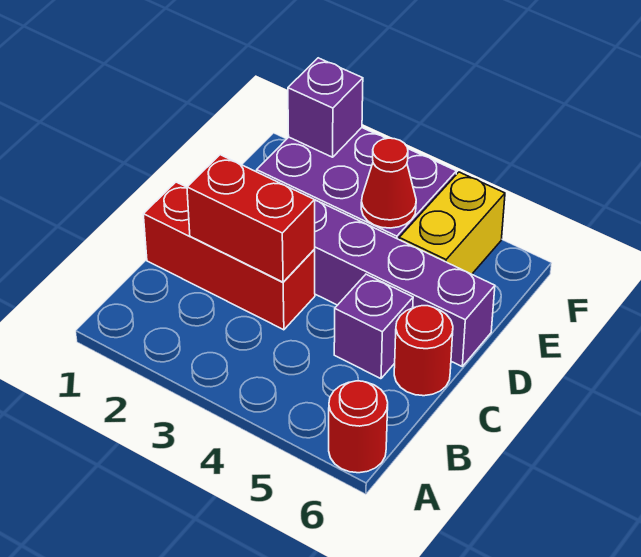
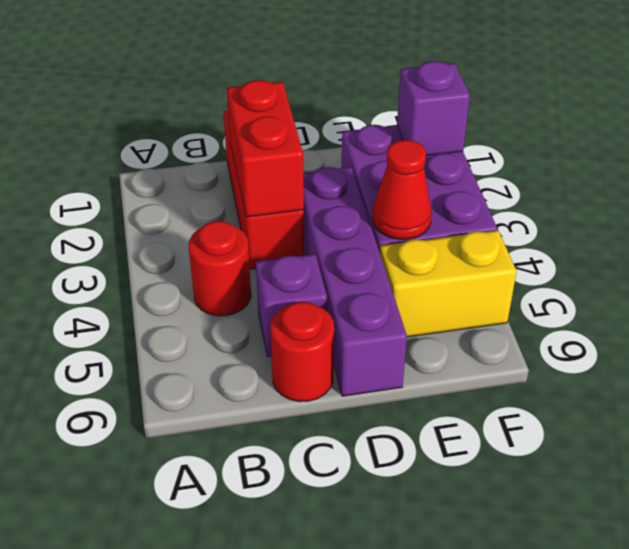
red 1x1 round brick [329,381,388,473] -> red 1x1 round brick moved to [189,221,251,316]

